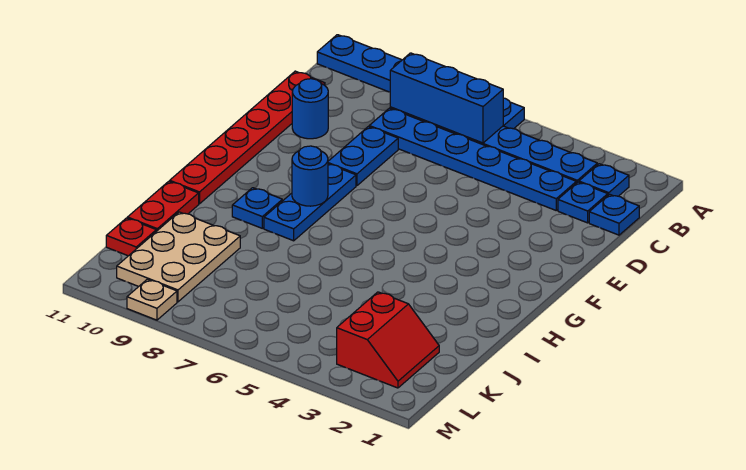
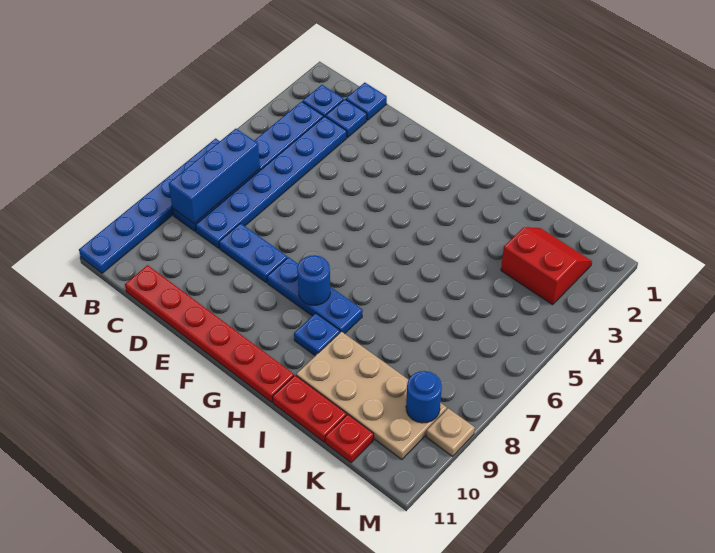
blue 1x1 round brick [292,79,328,139] -> blue 1x1 round brick moved to [406,371,442,423]
tan 2x3 plate [117,212,240,302] -> tan 2x4 plate [296,331,447,460]

